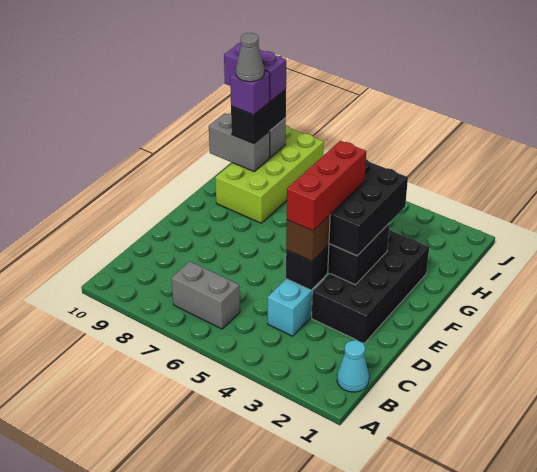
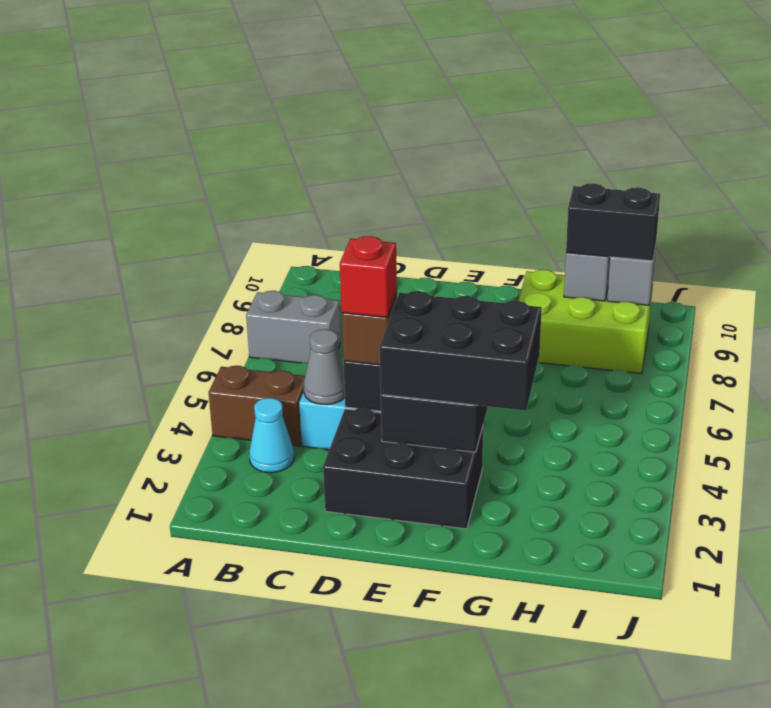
none -> brown 1x2 brick [208,366,305,446]
cyan 1x1 cone [337,340,369,392] -> cyan 1x1 cone moved to [249,398,294,473]
grey 1x2 brick [172,261,240,329] -> grey 1x2 brick turned to [246,291,341,363]
black 2x4 brick [312,229,429,343] -> black 2x3 brick [323,408,483,529]
red 1x3 brick [287,141,366,231] -> red 1x1 brick [340,236,397,317]
lime 2x4 brick [215,125,324,223] -> lime 2x3 brick [519,270,653,374]
purple 1x1 brick [230,70,270,115] -> none
grey 1x1 cone [236,33,264,82] -> grey 1x1 cone moved to [304,329,345,405]
purple 1x2 brick [224,43,286,101] -> none

